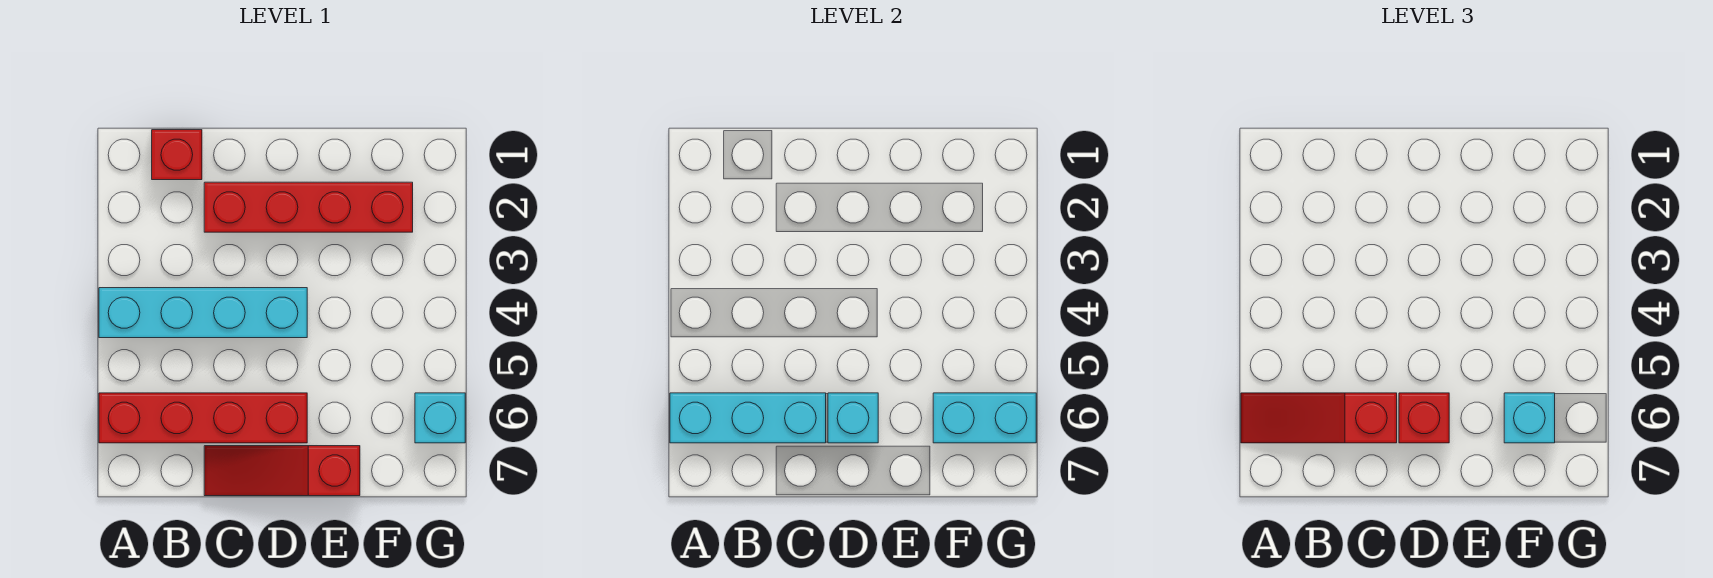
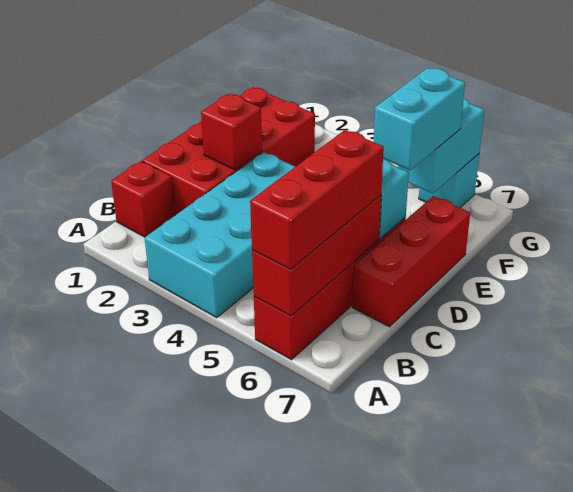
cyan 1x4 brick [99,288,307,338] -> cyan 2x4 brick [145,152,295,317]
cyan 1x3 brick [670,393,826,443] -> red 1x3 brick [252,195,381,316]
red 1x3 slope [1241,393,1397,443] -> red 1x3 brick [250,130,384,269]
red 1x4 brick [204,182,413,232] -> red 2x4 brick [142,87,315,215]
red 1x3 slope [204,446,360,496] -> red 1x3 brick [352,196,470,327]
red 1x1 brick [1399,393,1449,443] -> red 1x1 brick moved to [201,94,262,170]
cyan 1x1 brick [1504,393,1555,443] -> cyan 1x2 brick [373,68,465,170]

